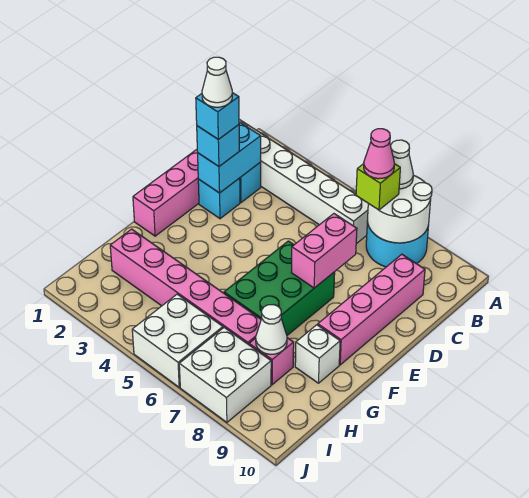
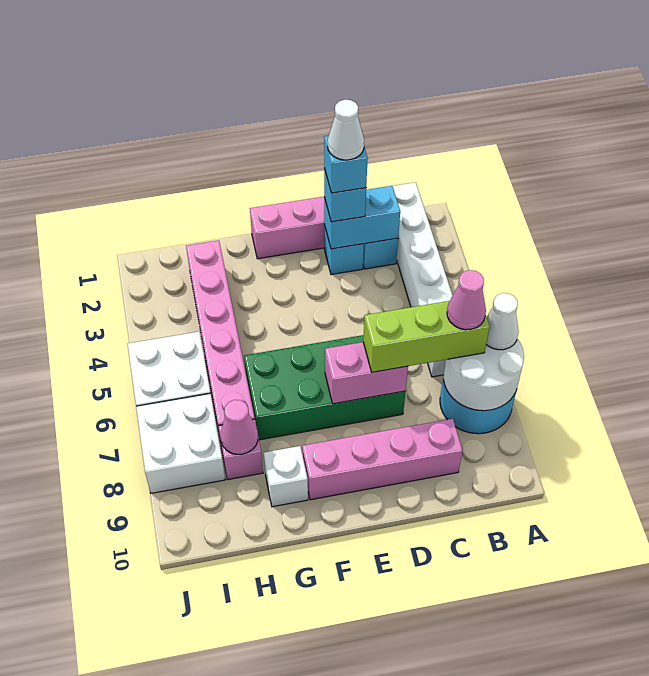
lime 1x1 brick [356,164,400,210] -> lime 1x3 brick [363,301,490,372]
green 2x3 brick [224,241,335,335] -> green 2x4 brick [244,335,405,440]
white 1x1 cone [256,305,287,354] -> pink 1x1 cone [221,400,258,454]

